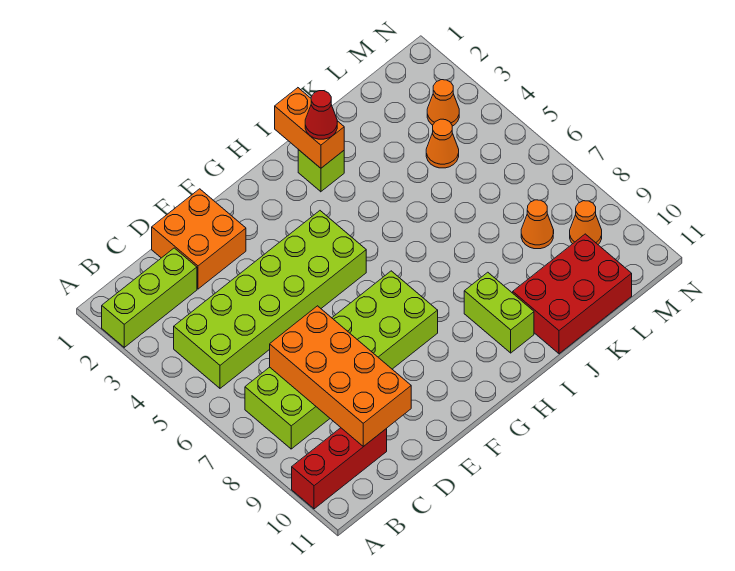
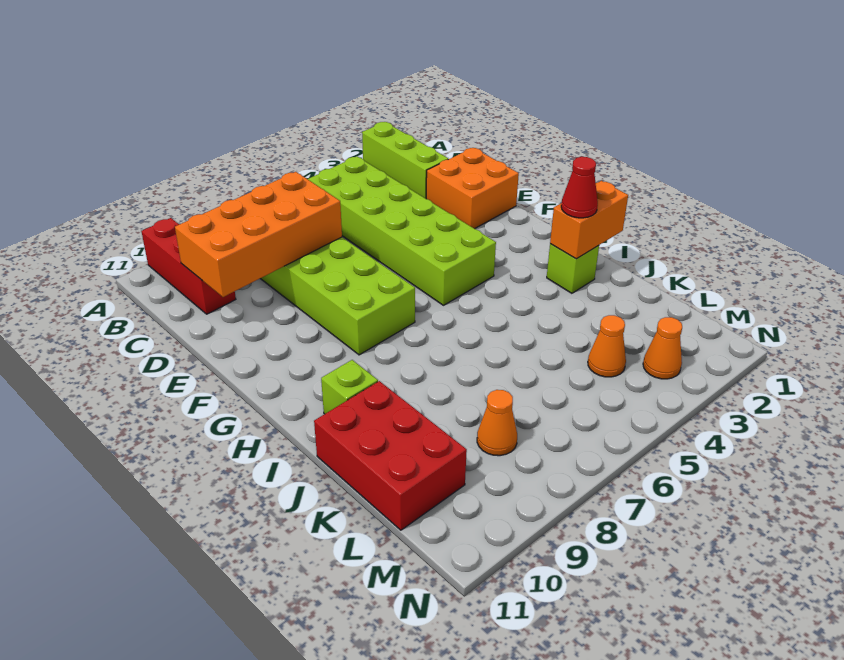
lime 1x2 brick [464,272,534,353] -> lime 1x1 brick [321,360,378,414]
orange 1x1 cone [570,201,602,244] -> none

